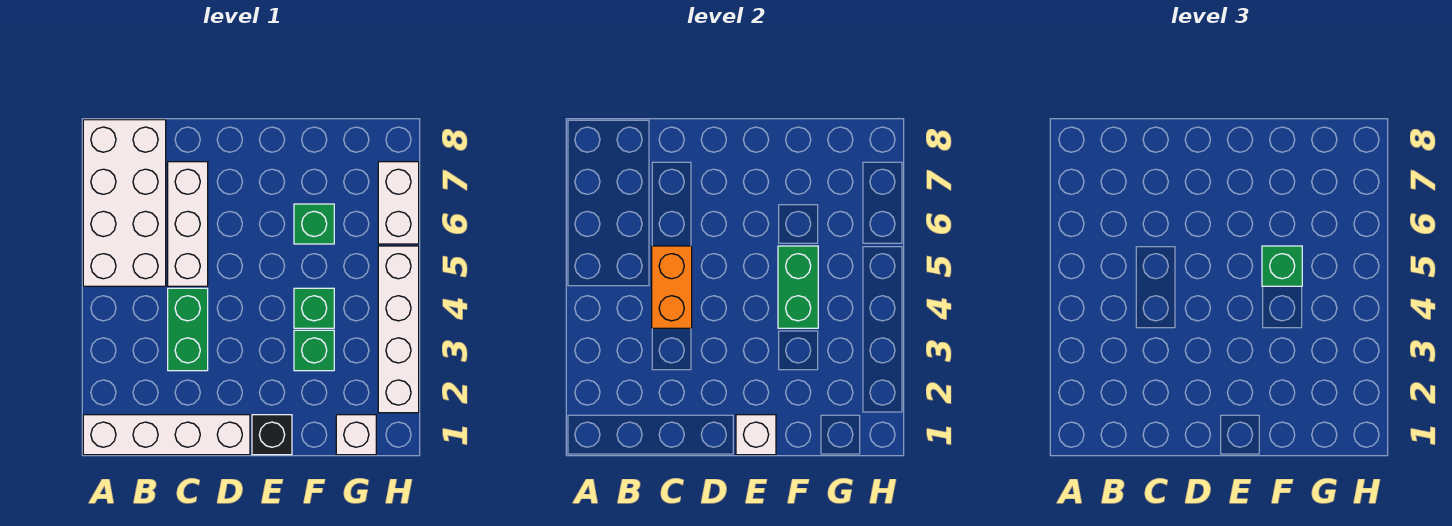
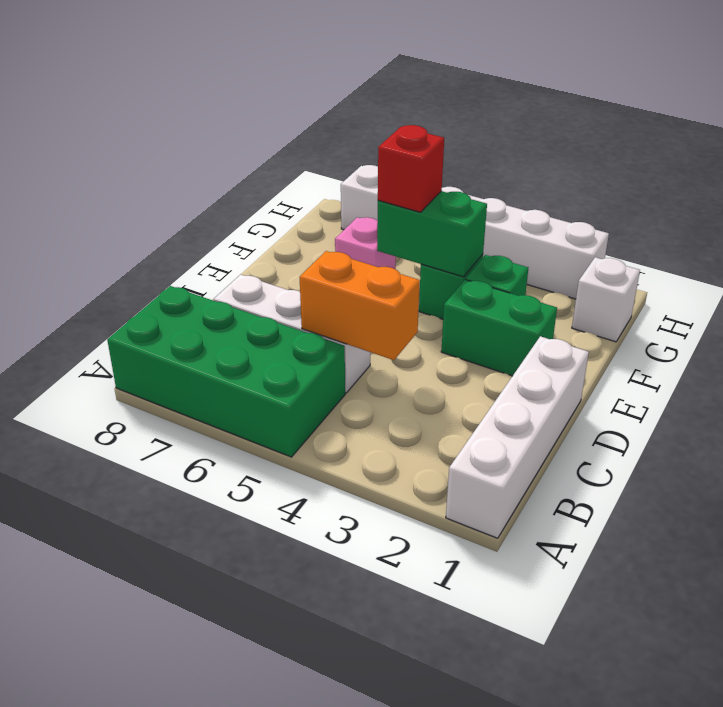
white 2x4 brick [83,120,166,286] -> green 2x4 brick [107,286,345,457]
green 1x2 brick [168,288,208,371] -> green 1x2 brick moved to [441,279,557,376]
black 1x1 brick [252,415,292,455] -> none
white 1x1 brick [736,415,776,455] -> none
green 1x1 brick [1262,246,1302,286] -> red 1x1 brick [378,125,444,212]
green 1x1 brick [294,204,334,244] -> pink 1x1 brick [335,217,396,269]

